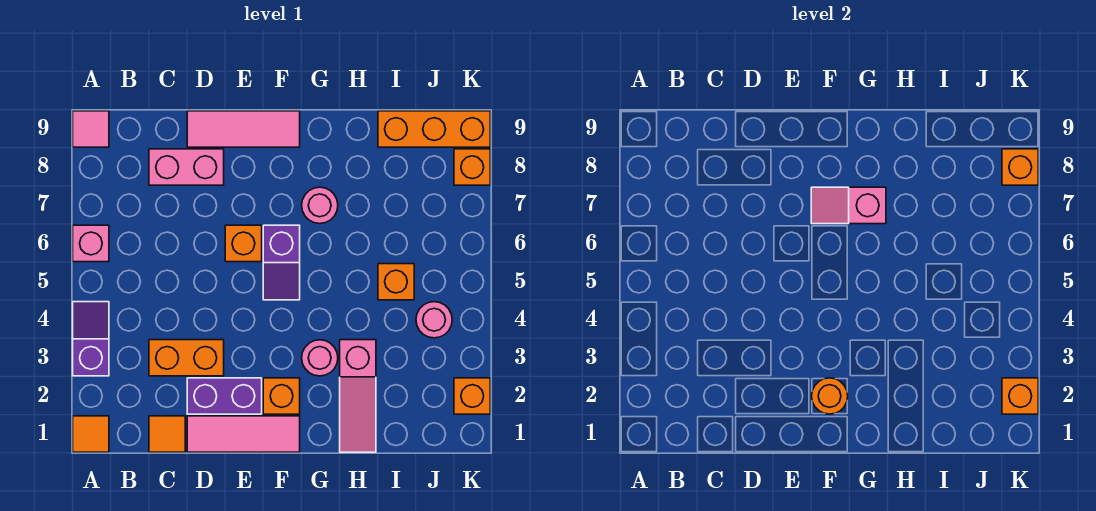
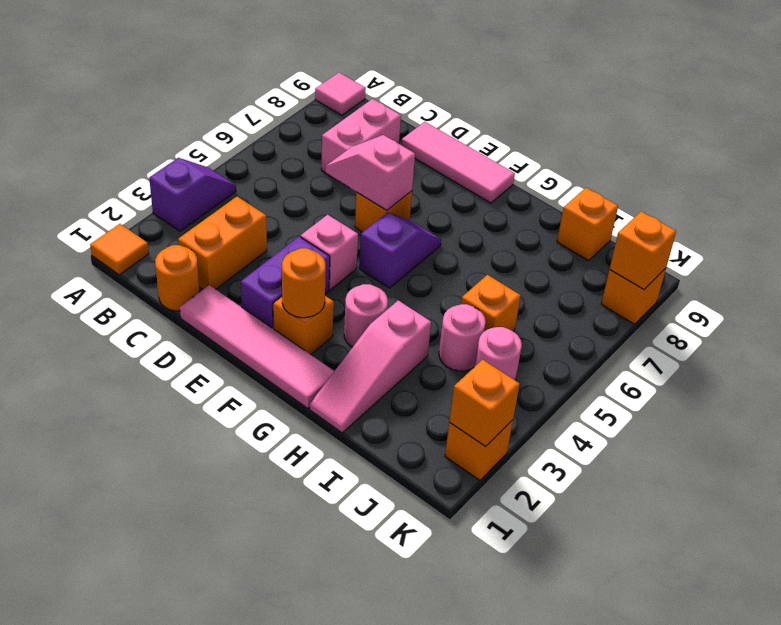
pink 1x1 brick [73,225,109,262] -> pink 1x1 brick moved to [301,215,358,290]
orange 1x1 tile [149,416,185,452] -> orange 1x1 round brick [155,245,200,311]
orange 1x2 brick [149,340,224,376] -> orange 1x2 brick turned to [178,197,267,289]
pink 1x2 brick [149,149,224,185] -> pink 1x2 brick turned to [321,99,401,172]
pink 1x3 tile [187,416,300,452] -> pink 1x4 tile [180,285,334,408]
purple 1x2 brick [187,378,262,414] -> purple 1x2 brick turned to [241,237,330,329]
purple 1x2 slope [263,225,300,300] -> purple 1x2 slope turned to [359,213,441,288]
pink 1x2 slope [811,187,886,224] -> pink 1x2 slope moved to [325,135,415,210]
pink 1x1 round brick [302,187,338,224] -> pink 1x1 round brick moved to [439,304,486,371]
orange 1x3 brick [378,111,490,147] -> orange 1x1 brick [557,188,618,261]

